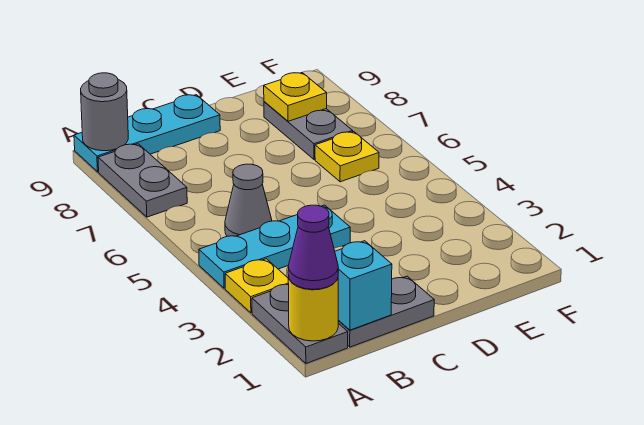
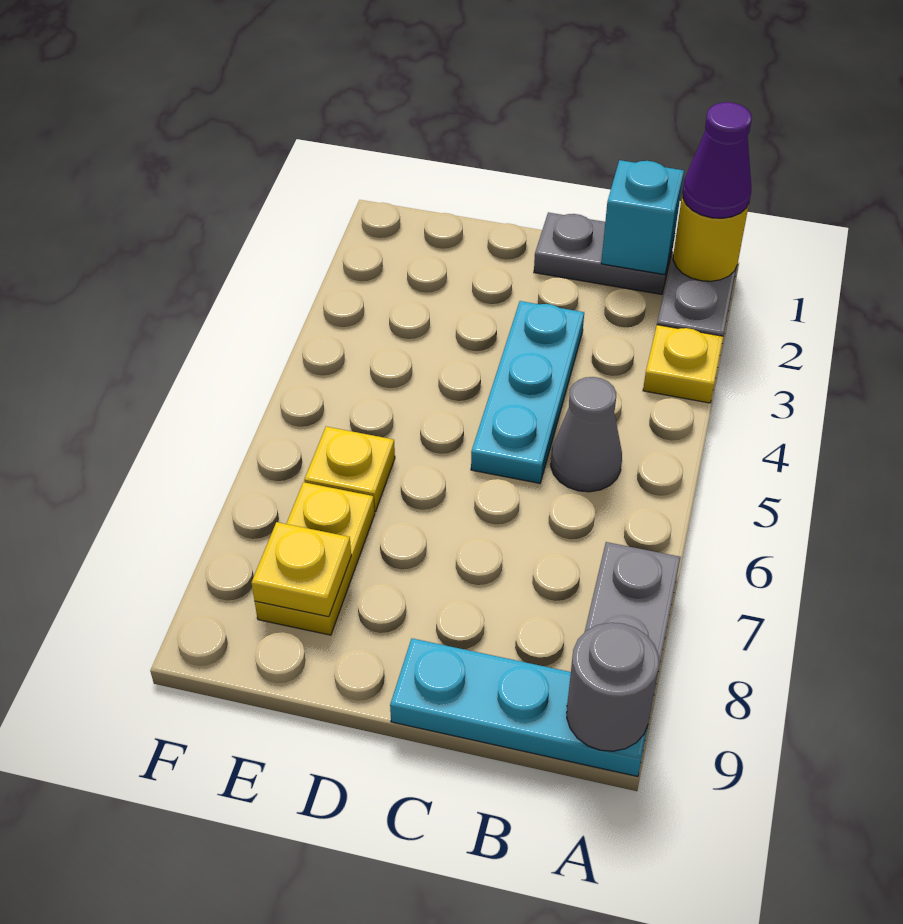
cyan 1x3 plate [199,205,350,288] -> cyan 1x3 plate turned to [471,301,584,483]
grey 1x2 plate [264,102,353,159] -> yellow 1x2 plate [255,482,375,635]

